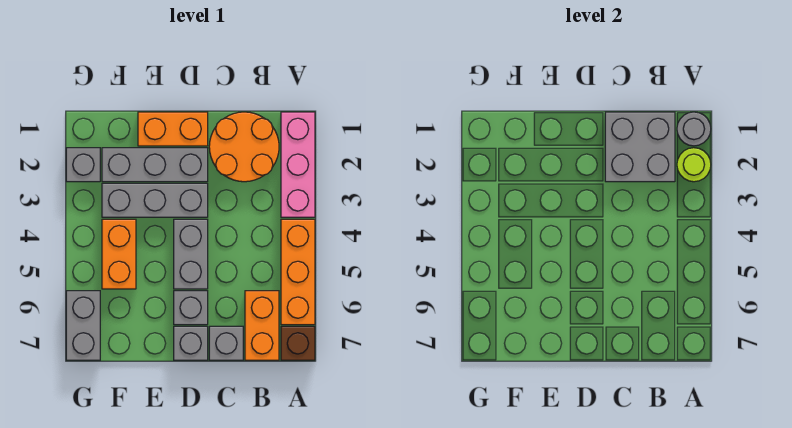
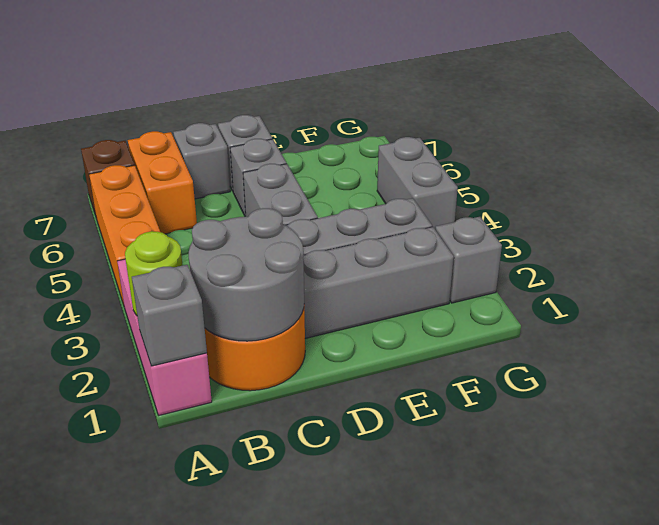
grey 1x1 round brick [677,112,711,146] -> grey 1x1 brick [132,265,207,366]
grey 2x2 brick [605,112,675,182] -> grey 2x2 round brick [189,208,304,341]
orange 1x2 brick [138,112,208,146] -> none
orange 1x2 brick [102,219,136,289] -> none
grey 1x2 brick [66,291,100,360] -> grey 1x2 brick moved to [377,137,458,229]

